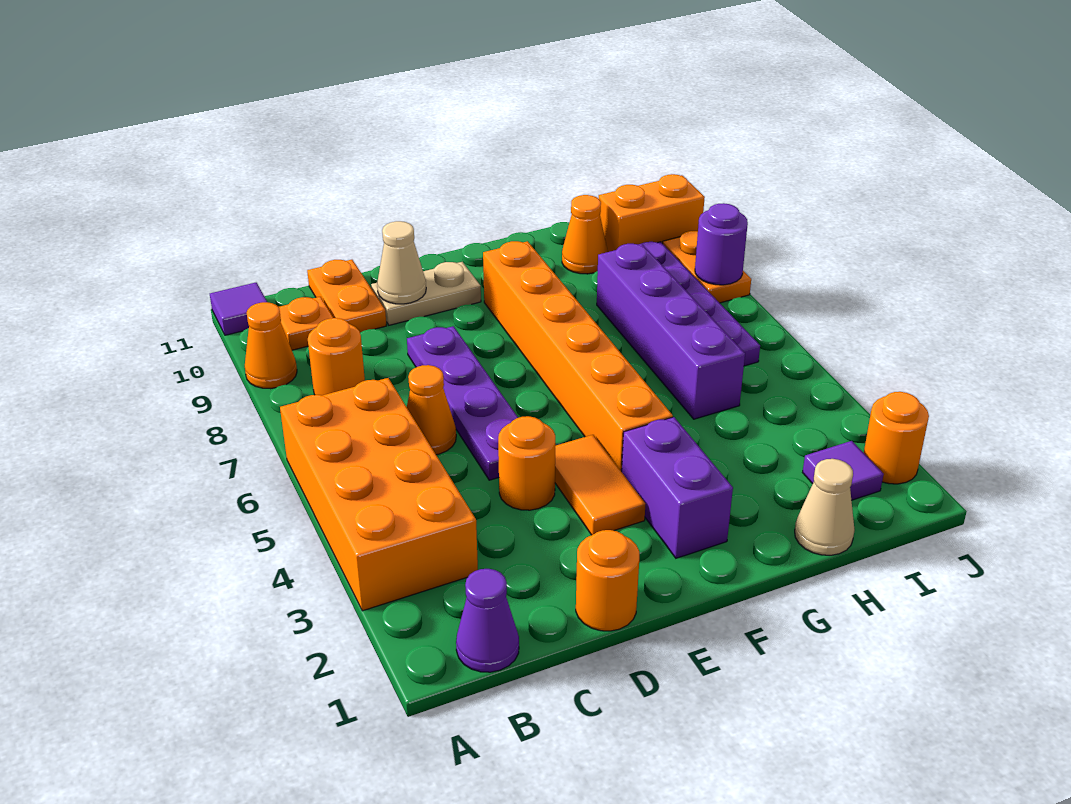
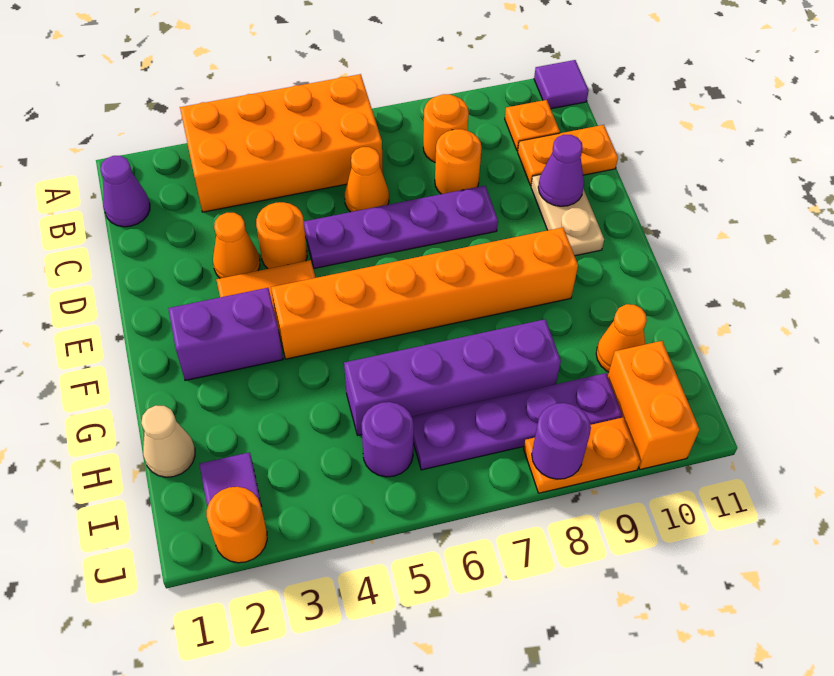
orange 1x1 cone [245,302,297,389] -> orange 1x1 cone moved to [213,213,260,278]
orange 1x1 round brick [576,530,639,631] -> orange 1x1 round brick moved to [435,129,482,194]
tan 1x1 cone [377,221,426,304] -> purple 1x1 cone [538,135,584,206]
none -> purple 1x1 round brick [361,402,414,477]

